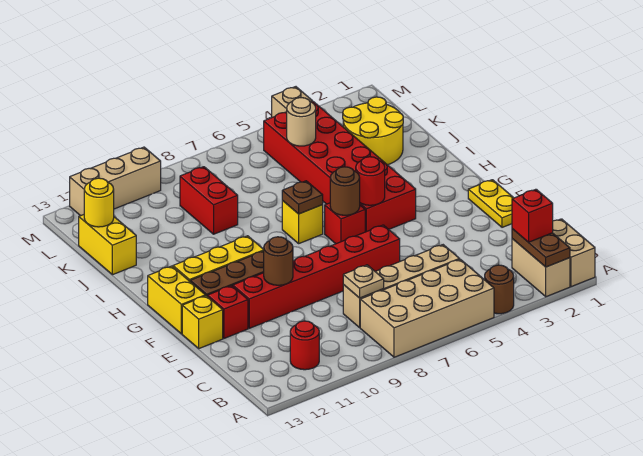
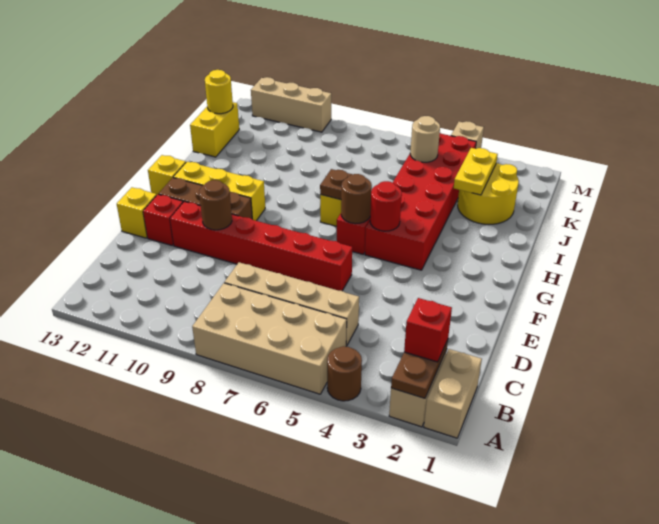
red 1x1 round brick [290,321,319,370] -> none
tan 1x1 plate [343,265,384,298] -> none
yellow 1x2 plate [468,180,513,227] -> yellow 1x2 plate moved to [454,148,498,195]
yellow 1x2 brick [148,266,206,334] -> yellow 1x1 brick [148,155,186,195]
red 1x2 brick [180,167,238,234] -> none

